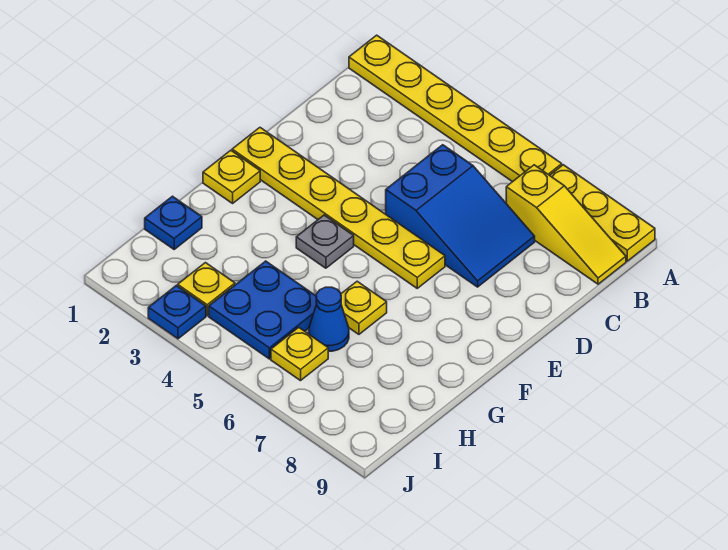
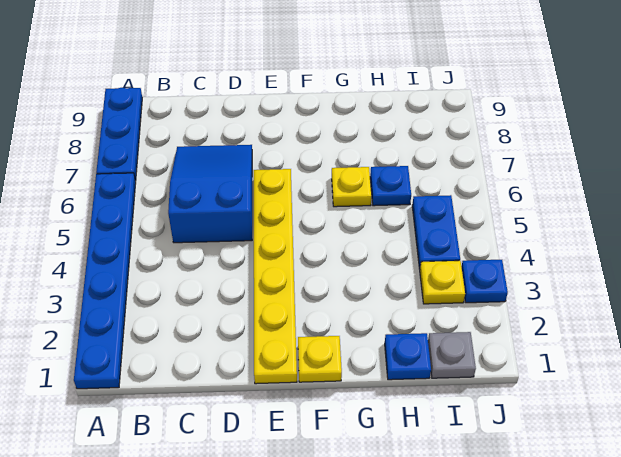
yellow 1x6 plate [349,35,562,182] -> blue 1x6 plate [74,173,136,389]
yellow 1x3 plate [550,165,655,261] -> blue 1x3 plate [96,88,142,181]
yellow 1x3 slope [506,165,626,284] -> none
grey 1x1 plate [296,215,354,268] -> grey 1x1 plate moved to [428,332,476,378]
blue 2x2 plate [209,261,317,359] -> blue 1x2 plate [412,195,460,269]
blue 1x1 cone [309,287,349,351] -> blue 1x1 plate [370,166,411,206]
yellow 1x1 plate [271,327,328,381] -> none

